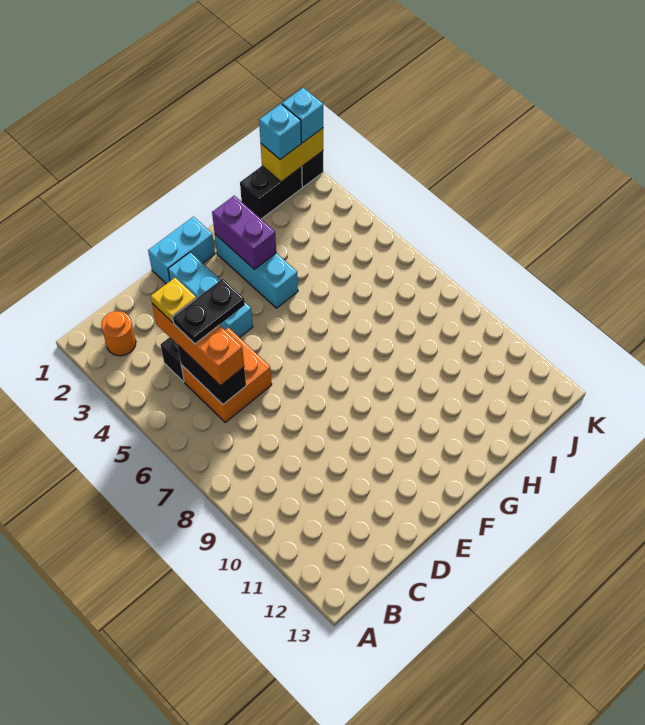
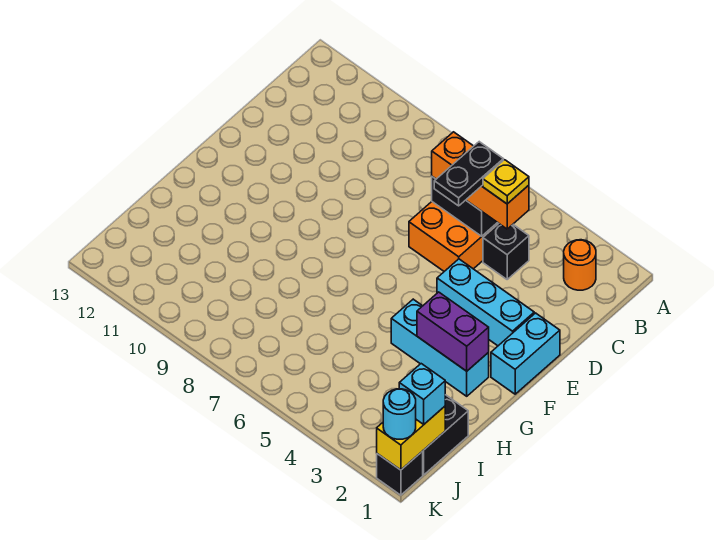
cyan 1x1 brick [282,88,323,143] -> cyan 1x1 round brick [383,389,416,439]

